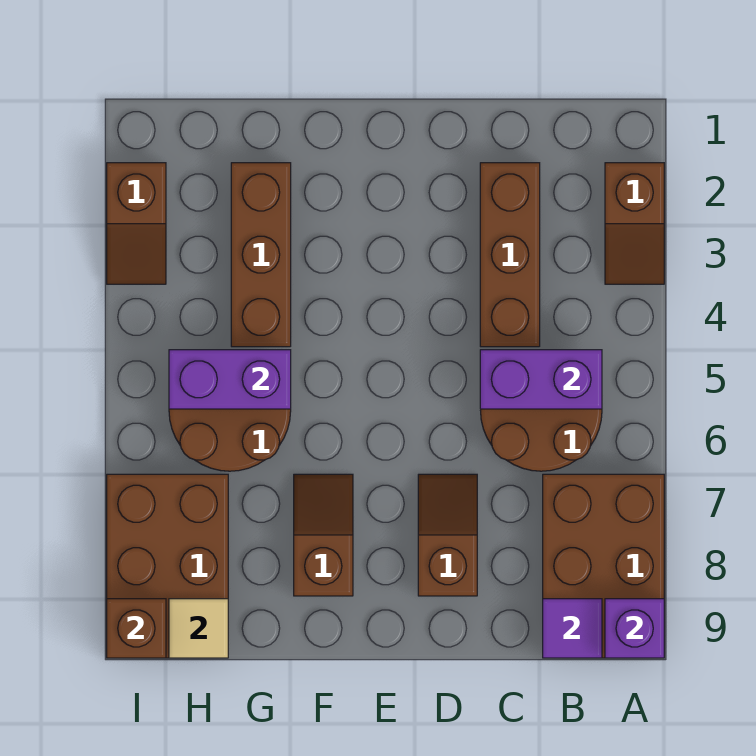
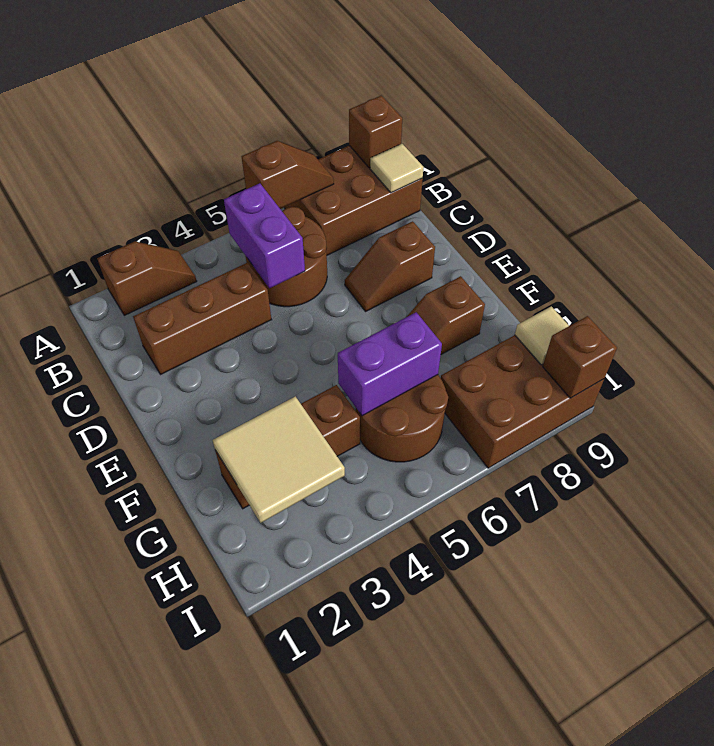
purple 1x1 brick [605,599,664,658] -> brown 1x1 brick [349,96,402,168]
purple 1x1 tile [543,599,602,658] -> tan 1x1 tile [370,144,424,193]
none -> tan 2x2 tile [213,396,345,523]
purple 1x2 brick [169,350,291,409] -> purple 1x2 brick turned to [338,312,442,416]
brown 1x2 slope [107,163,166,284] -> brown 1x2 slope moved to [242,141,334,209]

